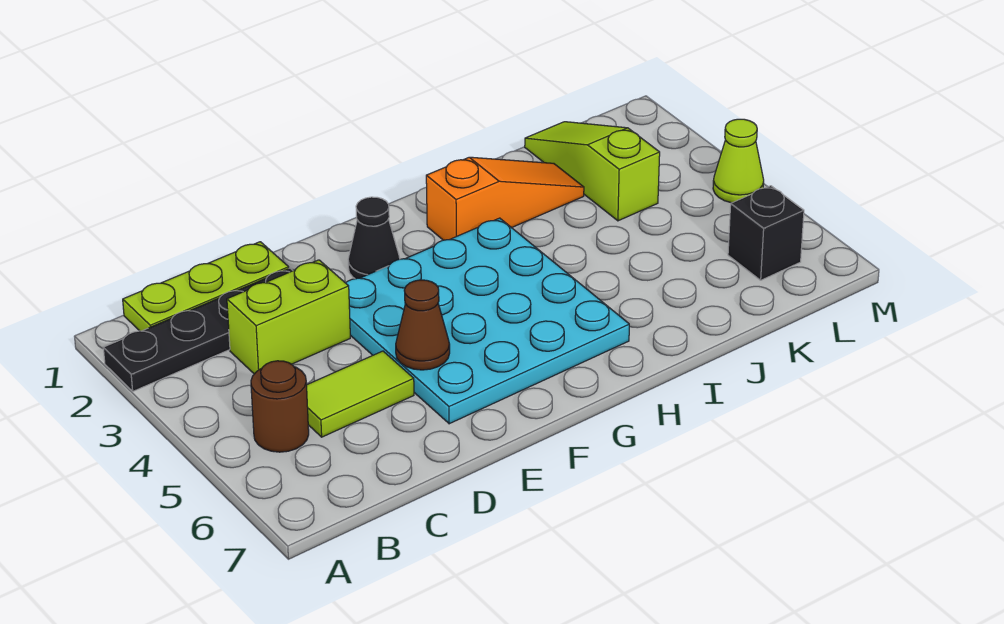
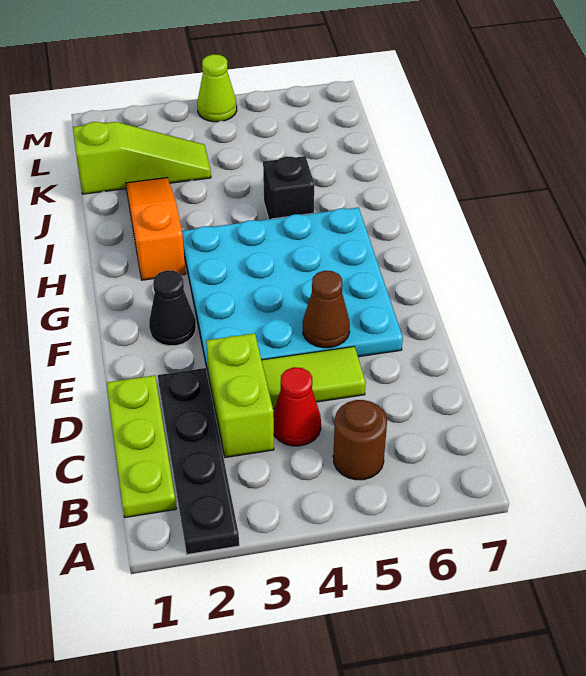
none -> red 1x1 cone [273,367,321,446]
lime 1x2 tile [307,351,414,437] -> lime 1x2 tile turned to [262,346,366,409]
lime 1x3 slope [525,122,660,221] -> lime 1x3 slope turned to [73,122,211,194]
black 1x1 brick [728,186,804,280] -> black 1x1 brick moved to [263,156,314,219]

